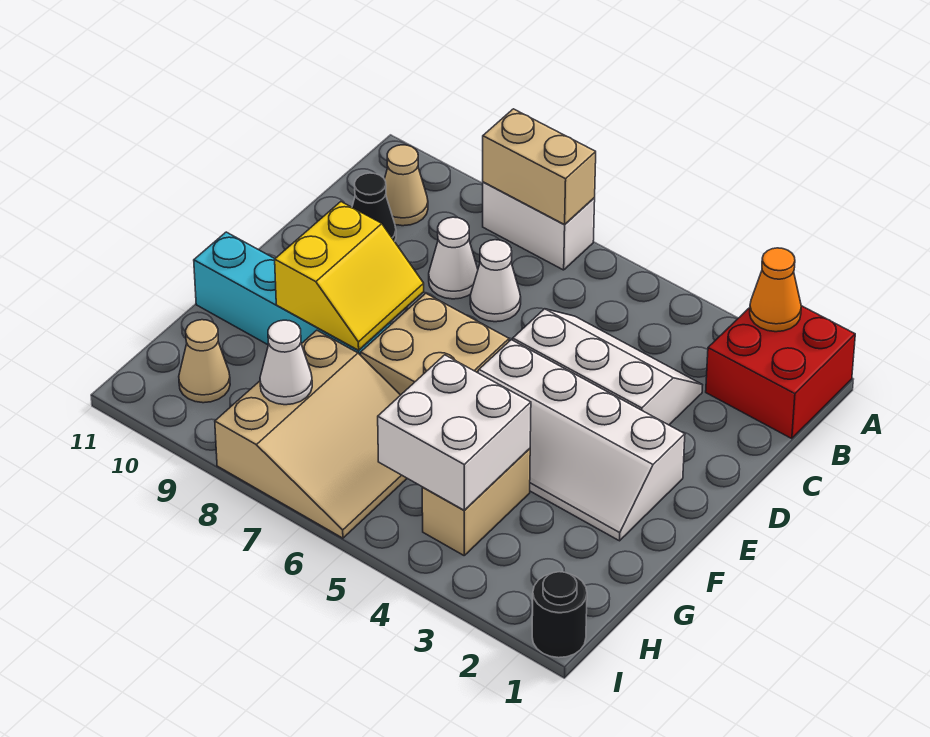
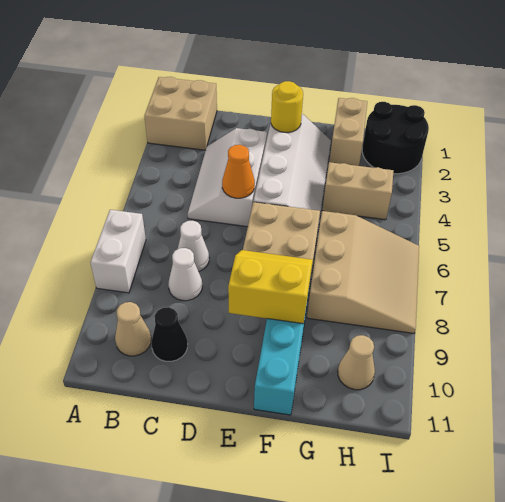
red 2x2 brick [706,306,855,439] -> tan 2x2 brick [144,77,217,150]
orange 1x1 cone [750,248,801,332] -> orange 1x1 cone moved to [222,145,255,198]
tan 1x2 brick [483,109,596,225] -> tan 1x2 brick moved to [330,98,367,166]
none -> yellow 1x1 round brick [271,81,303,133]
white 2x2 brick [378,355,531,510] -> none
tan 3x3 slope [215,330,407,538] -> tan 3x3 slope turned to [307,211,419,333]
white 1x1 cone [260,320,312,405] -> none
black 1x1 round brick [532,572,587,658] -> black 2x2 round brick [362,102,429,174]

